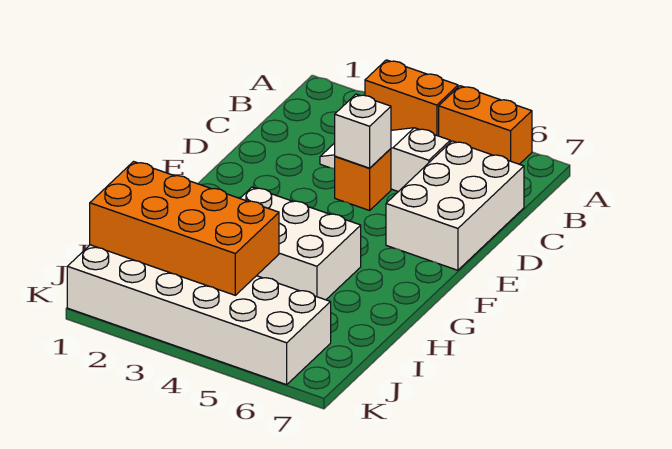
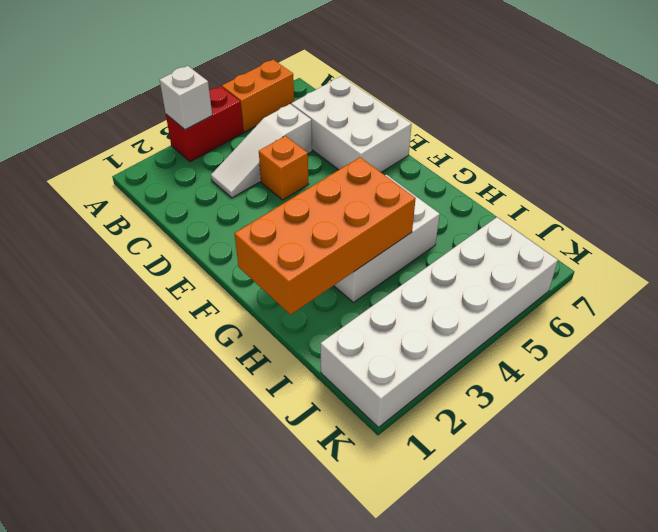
orange 1x2 brick [365,60,458,136] -> red 1x2 brick [166,86,243,162]
white 1x1 brick [335,94,391,168] -> white 1x1 brick moved to [160,66,212,129]
orange 2x4 brick [90,162,279,295] -> orange 2x4 brick moved to [235,157,416,315]

